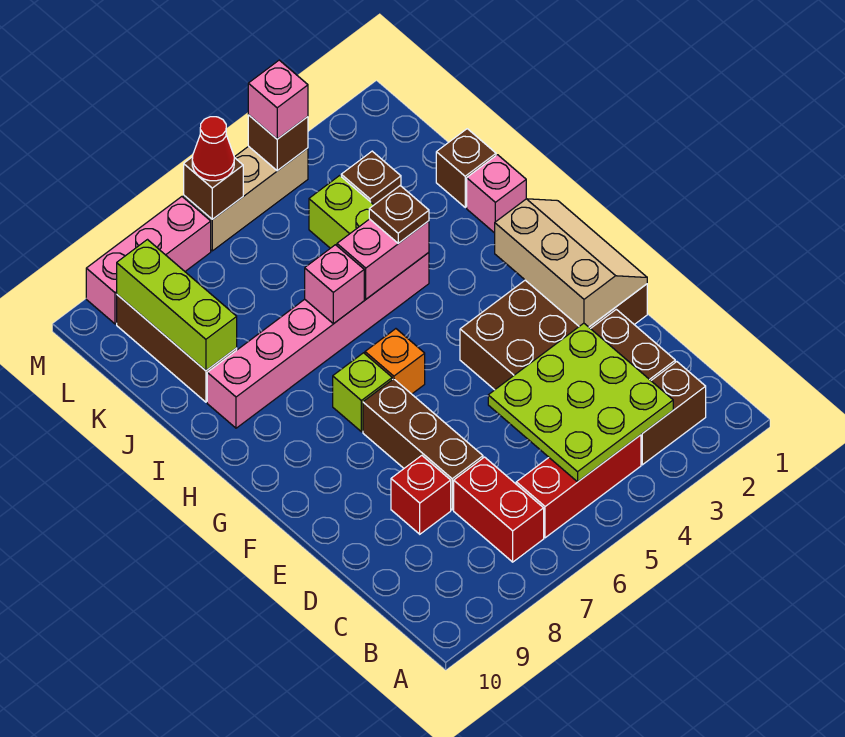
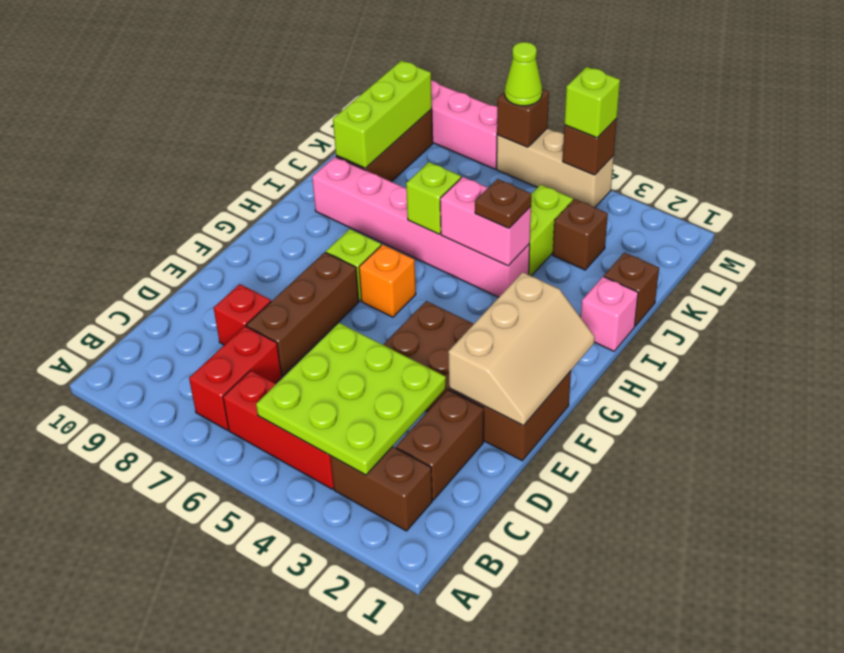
pink 1x1 brick [305,245,364,324] -> lime 1x1 brick [406,162,461,234]
pink 1x1 brick [248,60,308,139] -> lime 1x1 brick [564,67,620,138]
red 1x1 cone [192,117,234,181] -> lime 1x1 cone [505,42,542,106]

